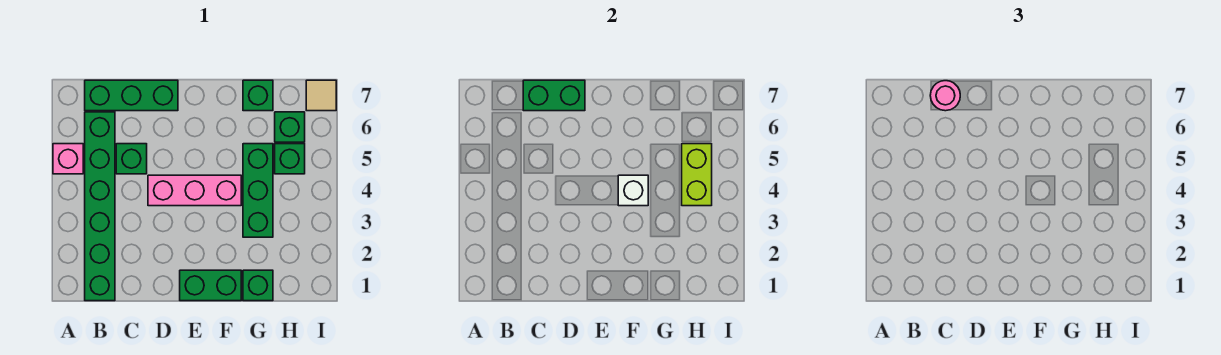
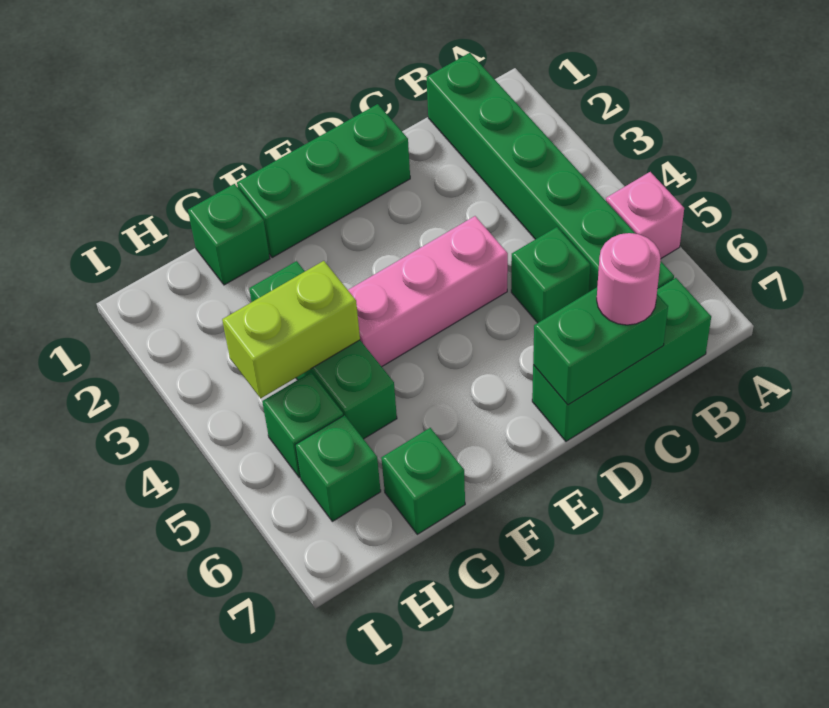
green 1x2 brick [180,270,241,301] -> green 1x3 brick [237,104,410,258]
white 1x1 brick [618,175,648,206] -> none
lime 1x2 brick [682,144,712,206] -> lime 1x2 brick turned to [222,261,360,398]
tan 1x1 tile [306,80,336,111] -> none

